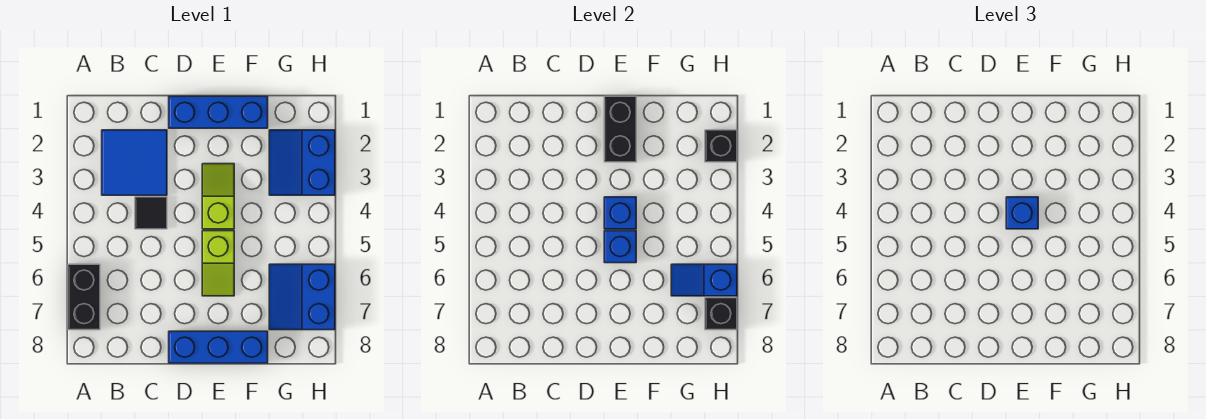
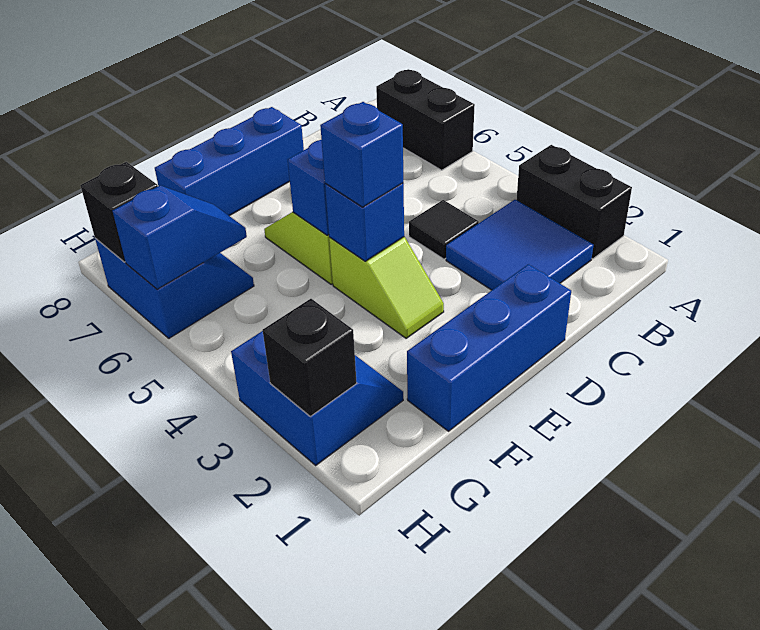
black 1x2 brick [604,96,636,162] -> black 1x2 brick moved to [516,145,632,259]

